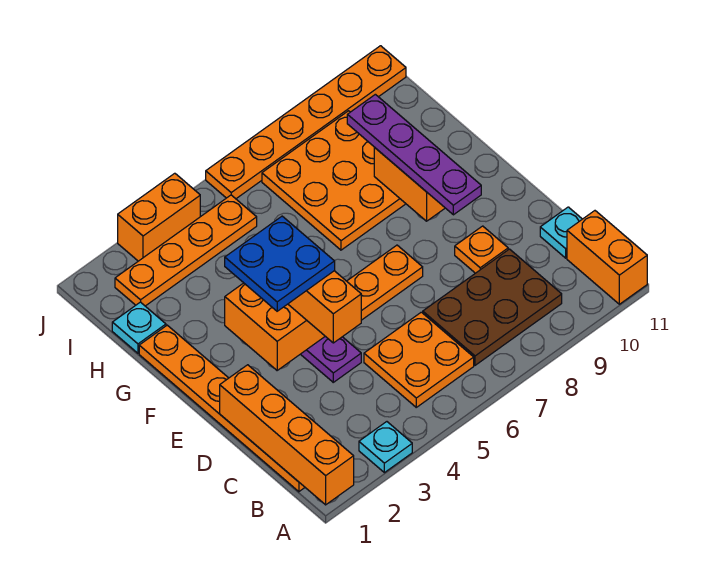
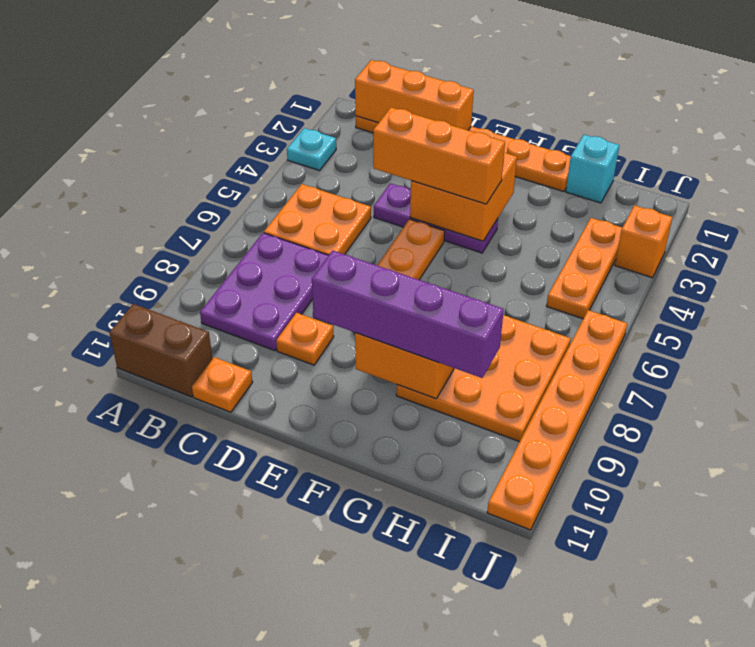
orange 1x4 brick [220,365,354,505] -> orange 1x3 brick [355,60,474,130]
orange 1x2 brick [567,211,647,304] -> brown 1x2 brick [109,304,213,397]
brown 2x3 plate [423,249,562,365] -> purple 2x3 plate [200,233,329,351]
cyan 1x1 plate [540,207,582,258] -> orange 1x1 plate [192,357,253,412]
blue 2x2 plate [225,216,335,311] -> none
purple 1x4 plate [347,94,481,215] -> purple 1x4 brick [312,250,504,378]
cyan 1x1 plate [112,302,166,353] -> cyan 1x1 brick [566,135,619,203]
orange 1x4 plate [115,195,257,306] -> orange 1x3 plate [546,218,622,319]
orange 1x2 brick [118,173,200,261] -> orange 1x1 brick [615,205,672,278]

